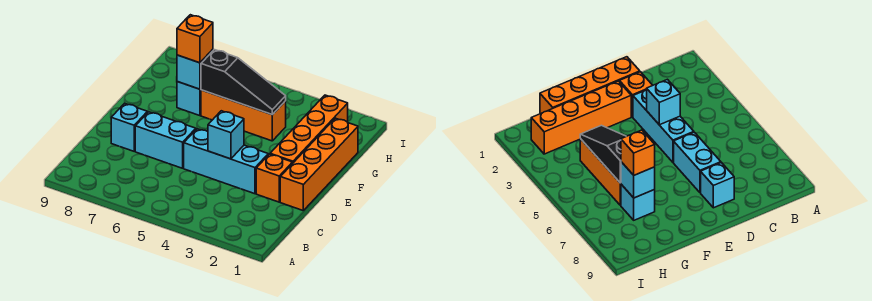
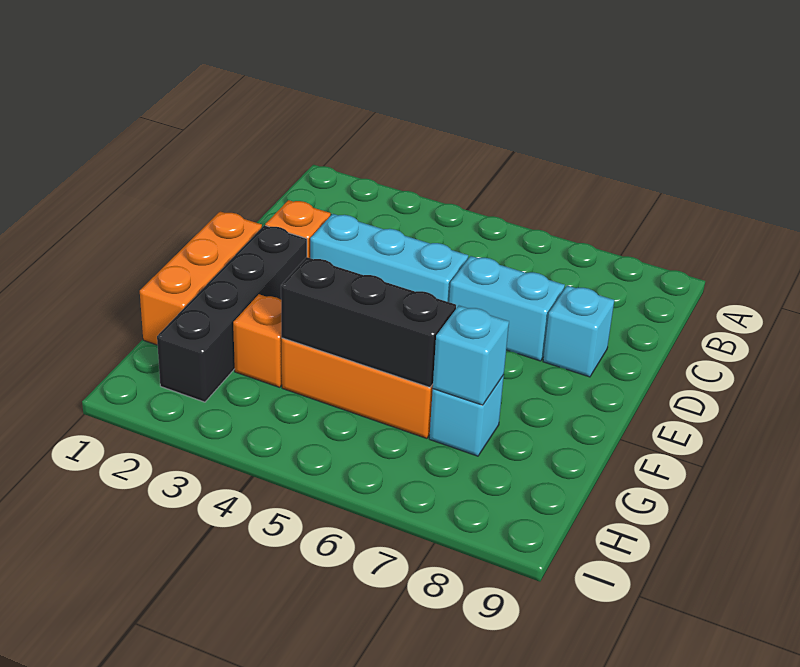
orange 1x4 brick [280,118,358,210] -> orange 1x3 brick [140,212,262,345]
cyan 1x1 brick [208,111,244,159] -> none
orange 1x4 brick [270,95,348,164] -> black 1x4 brick [157,225,307,402]
black 1x3 slope [201,50,286,115] -> black 1x3 brick [281,257,456,387]
orange 1x1 brick [177,15,213,63] -> orange 1x1 brick moved to [233,294,282,387]

